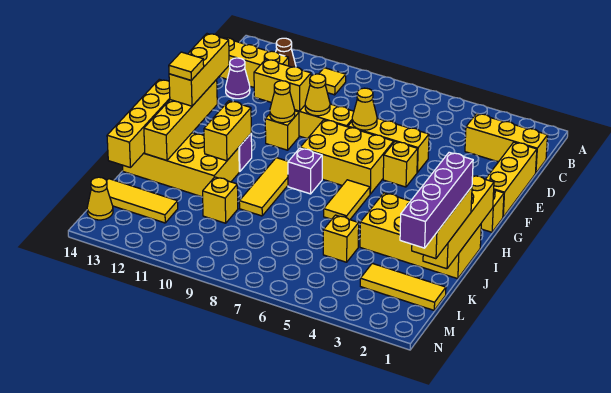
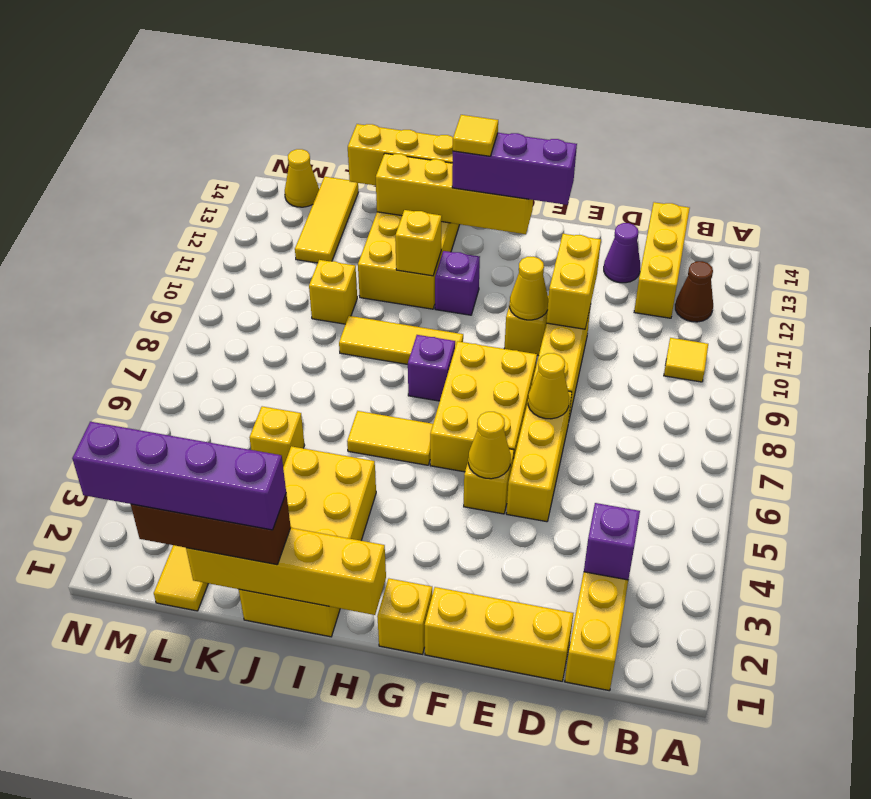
none -> purple 1x1 brick [584,503,640,580]
yellow 1x1 cone [305,74,330,116] -> yellow 1x1 cone moved to [468,412,511,479]
yellow 1x3 brick [169,34,229,106] -> purple 1x3 brick [452,133,577,205]
yellow 1x2 brick [204,101,251,161] -> yellow 1x1 brick [395,210,442,276]
yellow 1x3 brick [412,187,472,259] -> brown 1x3 brick [131,494,291,565]

